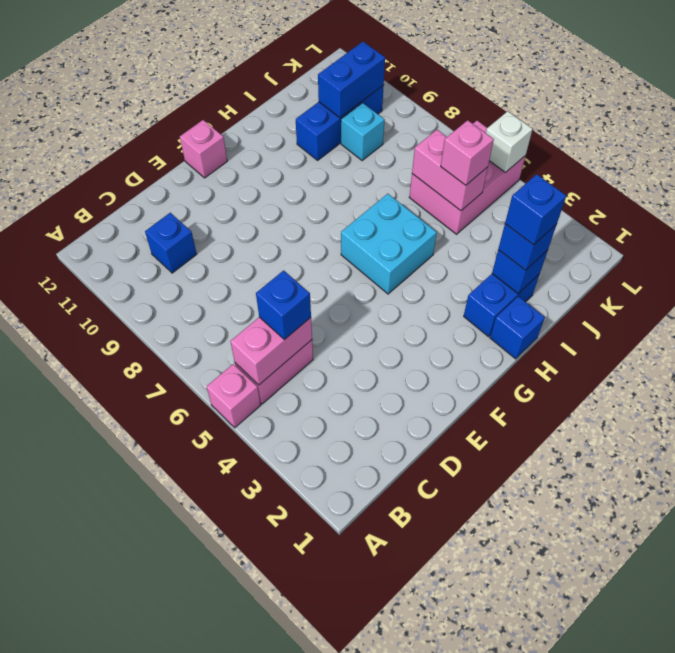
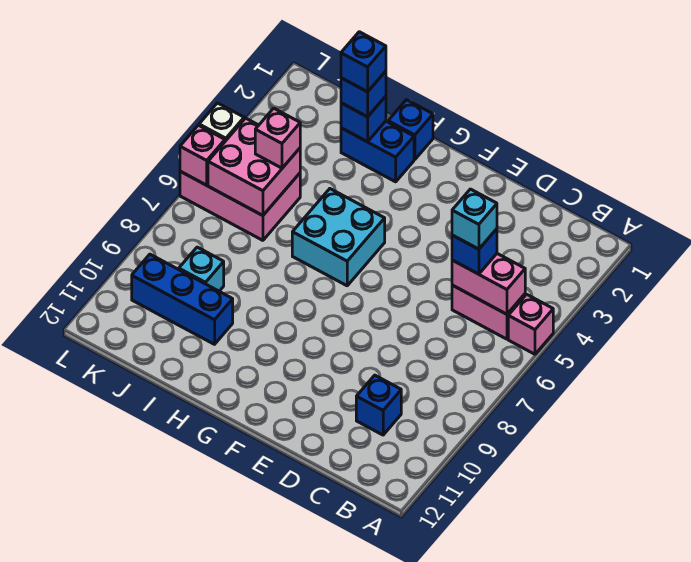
none -> cyan 1x1 brick [452,189,497,249]
pink 1x1 brick [180,120,227,178] -> pink 1x1 brick moved to [180,125,225,185]
pink 1x2 brick [412,130,488,211] -> pink 2x2 brick [208,118,300,216]
blue 1x2 brick [318,42,385,118] -> none

